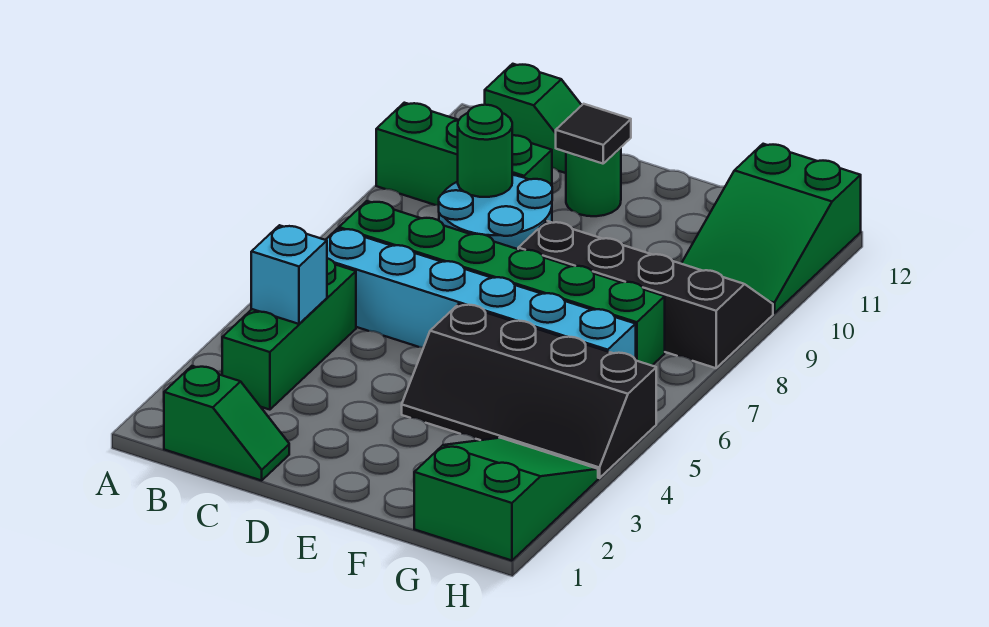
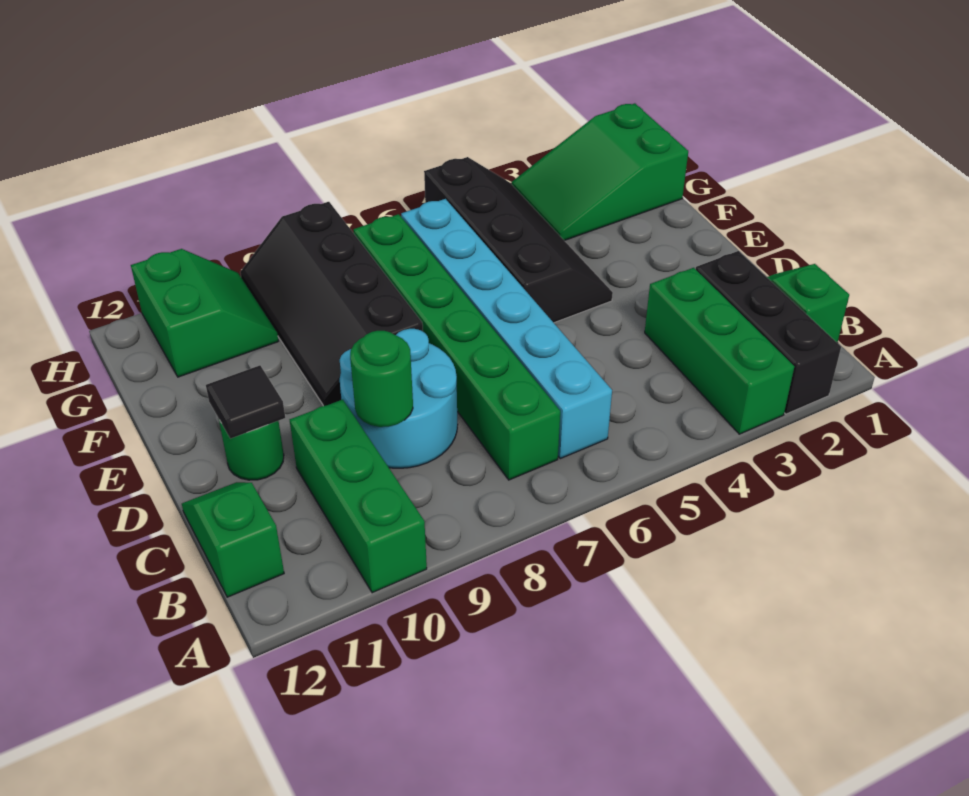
none -> black 1x3 brick [696,251,841,414]
green 1x3 brick [222,258,356,410] -> green 1x3 brick turned to [645,268,794,434]
cyan 1x1 brick [251,225,327,324] -> none
green 2x3 slope [681,144,861,313] -> green 2x2 slope [131,249,278,377]

